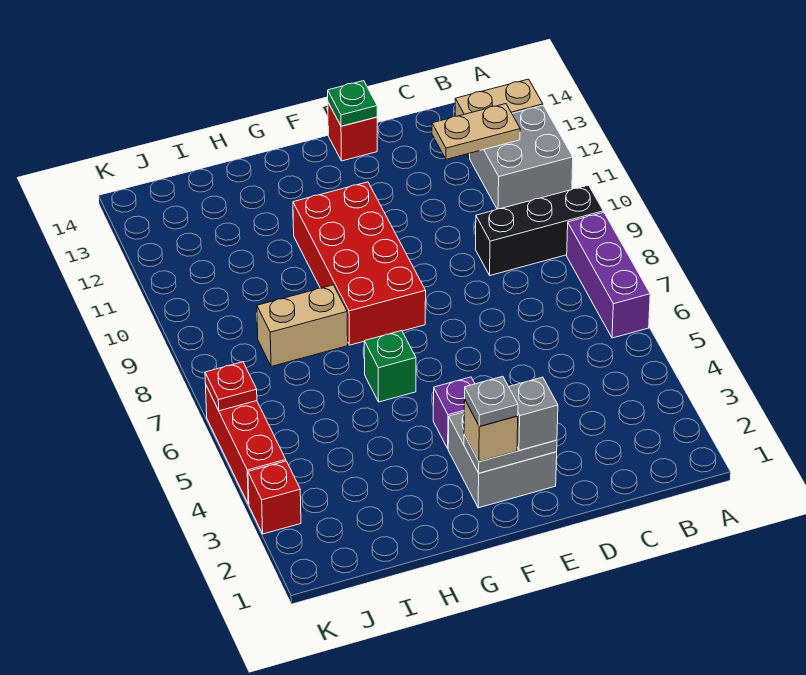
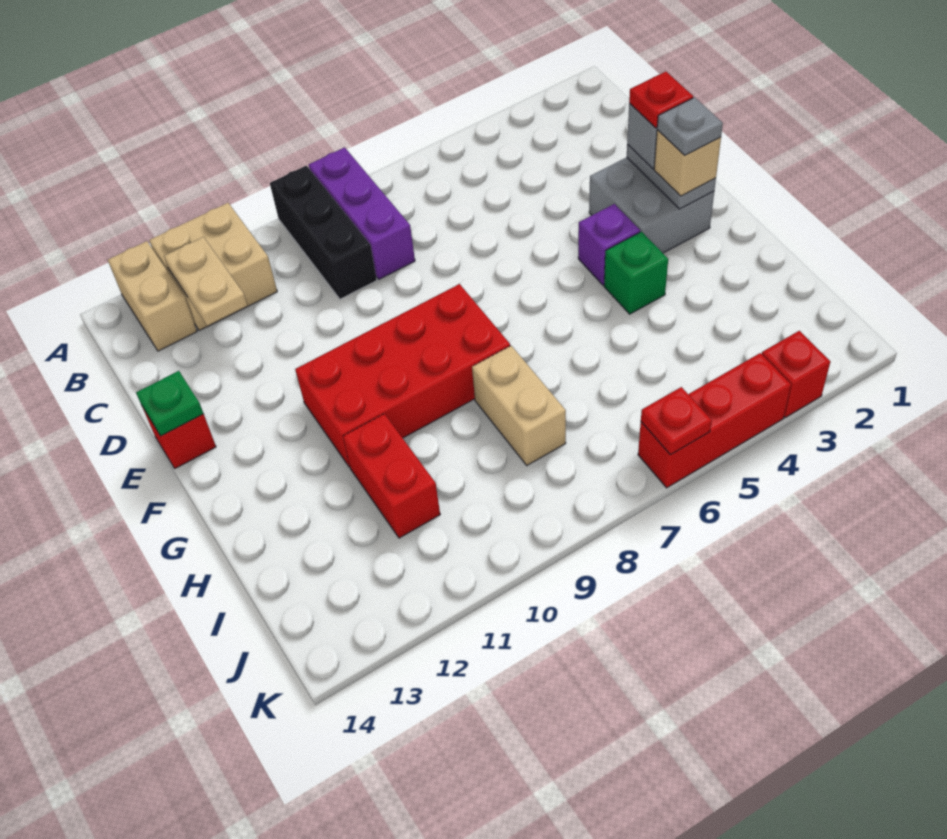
purple 1x3 brick [567,212,650,338] -> purple 1x3 brick turned to [309,147,415,279]
grey 2x2 brick [470,105,573,209] -> tan 2x2 brick [149,203,277,331]
none -> red 1x1 plate [629,72,693,128]
green 1x1 brick [364,331,416,402] -> green 1x1 brick moved to [604,232,668,314]
none -> red 1x2 brick [343,414,440,538]

